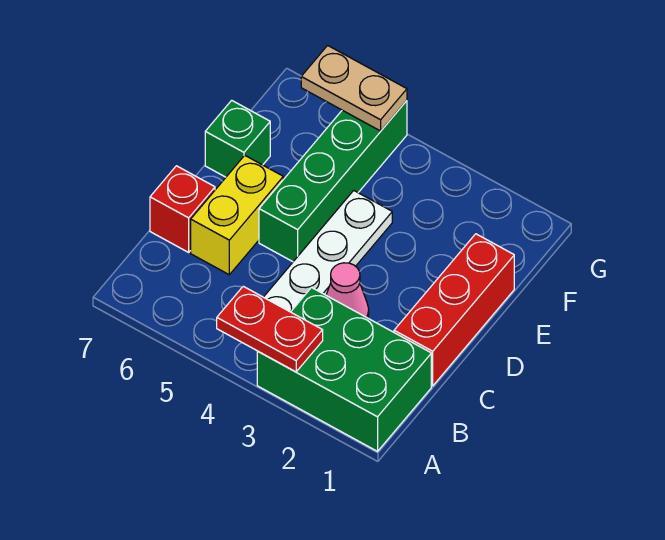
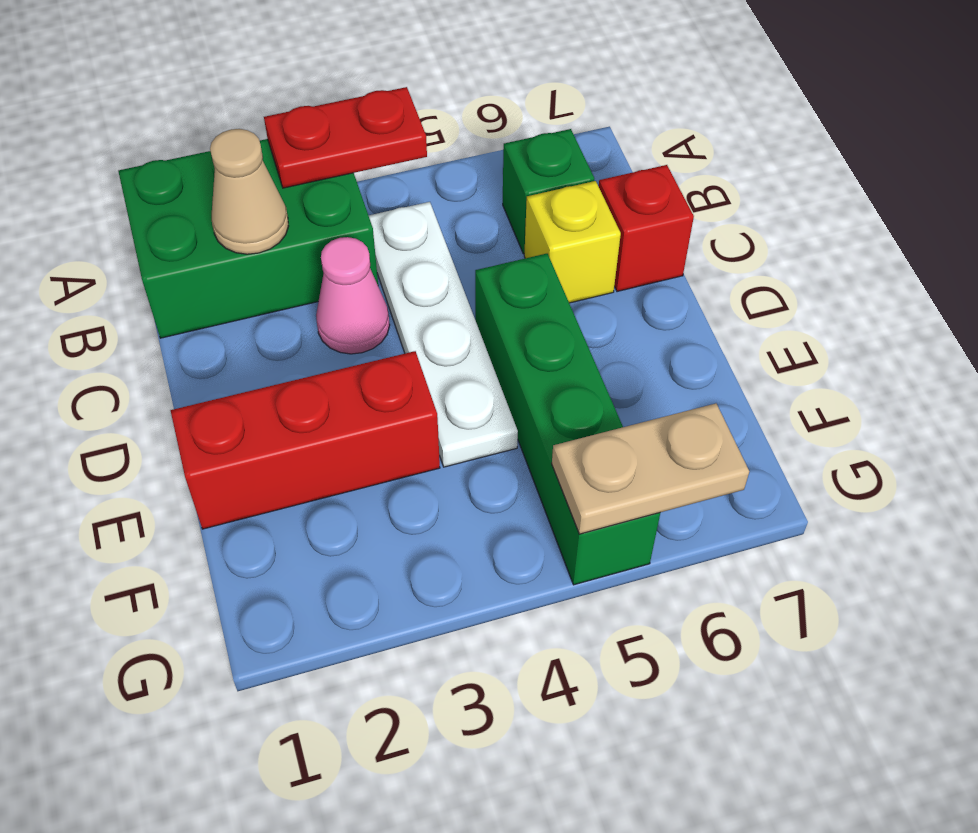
none -> tan 1x1 cone [210,129,289,254]
red 1x3 brick [394,234,514,386] -> red 1x3 brick turned to [171,351,440,529]
yellow 1x2 brick [191,155,283,275] -> yellow 1x1 brick [524,181,621,303]
green 1x1 brick [205,100,270,177] -> green 1x1 brick moved to [503,129,594,254]

